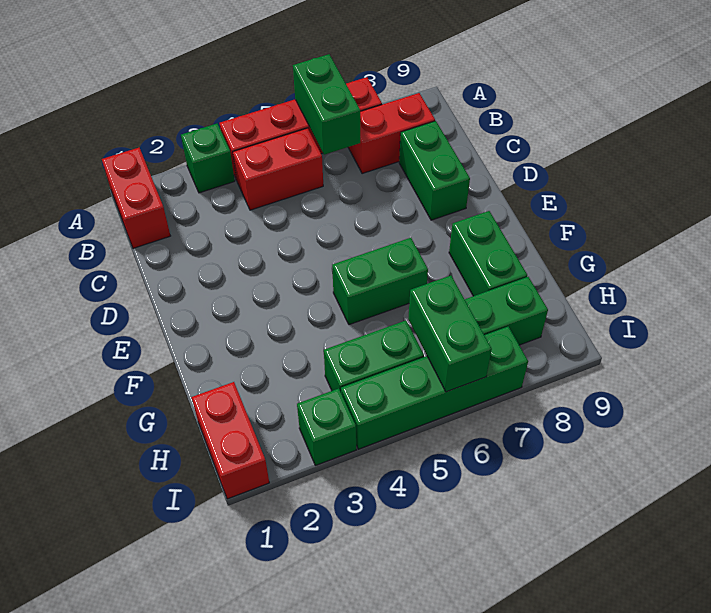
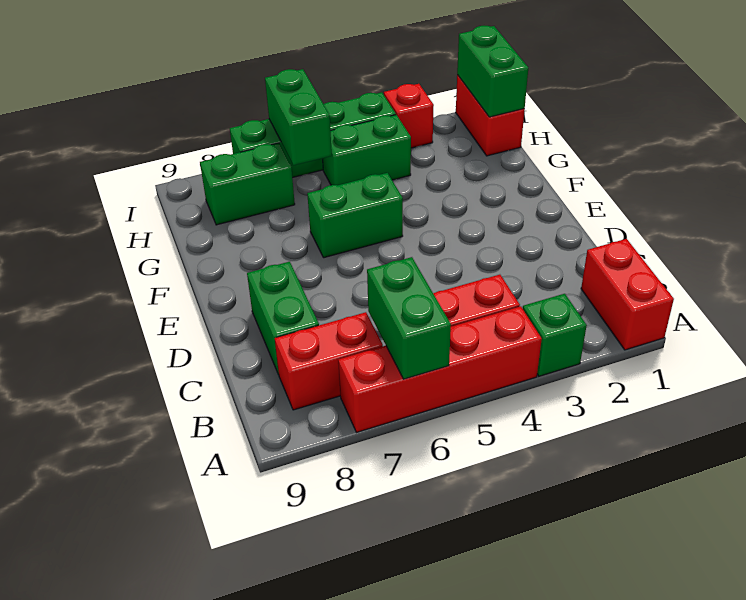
green 1x2 brick [449,211,527,296] -> green 1x2 brick moved to [457,26,528,117]
green 1x1 brick [297,388,356,465] -> red 1x1 brick [384,84,434,148]

